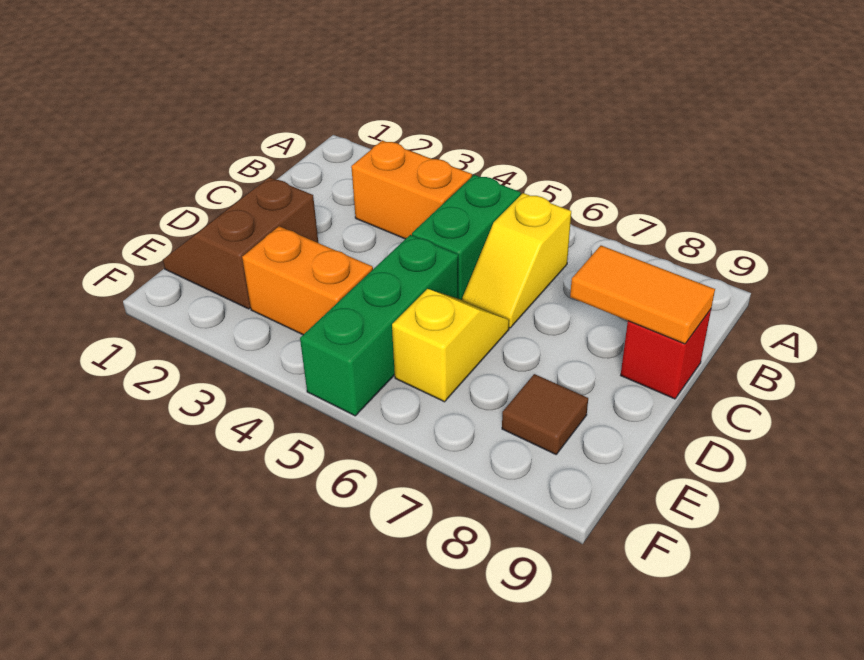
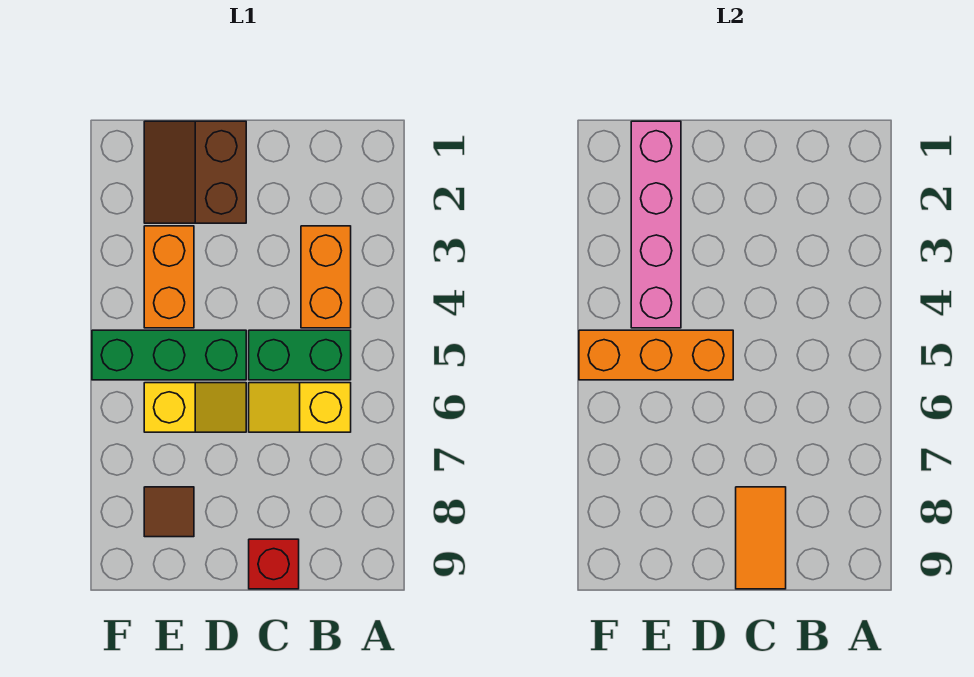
brown 2x2 slope [163,177,318,309] -> brown 2x2 slope turned to [144,121,246,223]
none -> orange 1x3 brick [579,330,733,380]
none -> pink 1x4 brick [631,121,681,328]

